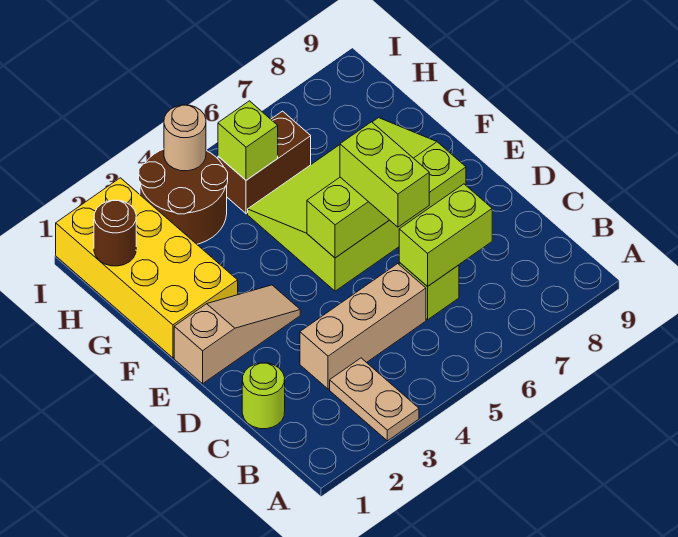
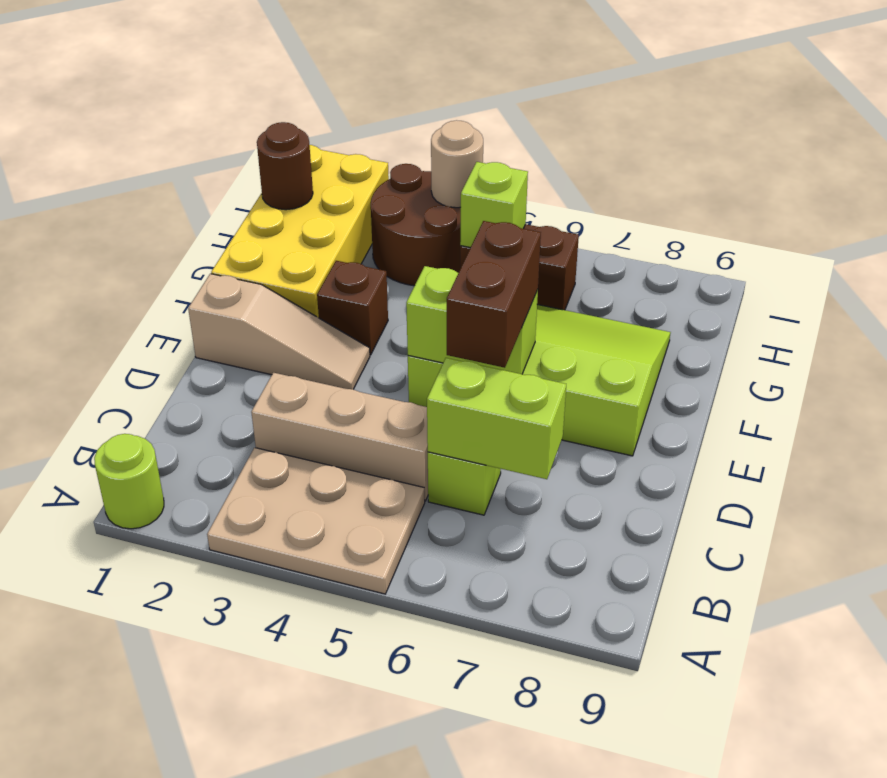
tan 1x2 plate [330,358,419,441] -> tan 2x3 plate [207,448,425,594]
lime 1x1 round brick [242,363,285,429] -> lime 1x1 round brick moved to [94,434,164,529]
lime 1x2 brick [340,122,429,227] -> brown 1x2 brick [447,221,541,368]
none -> brown 1x1 brick [317,261,388,355]

